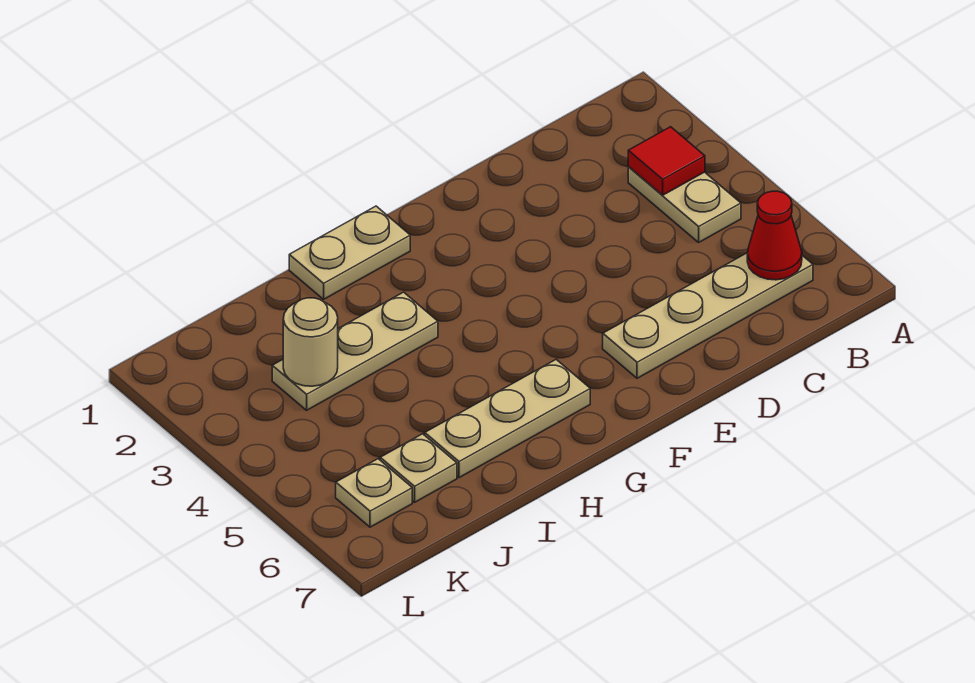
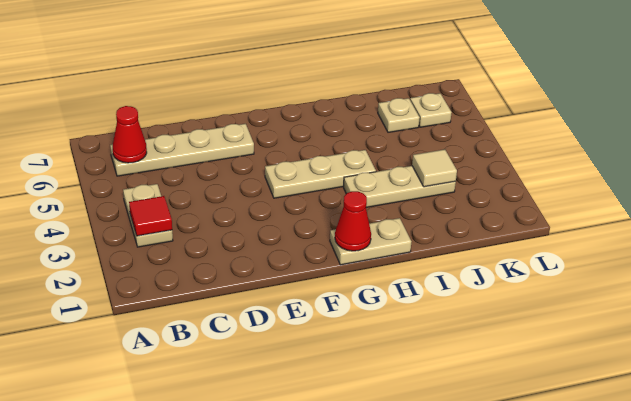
none -> red 1x1 cone [335,191,371,251]
tan 1x3 plate [425,360,590,478] -> tan 1x3 plate moved to [265,150,376,198]
tan 1x1 round brick [283,298,338,386] -> tan 1x1 tile [412,150,457,187]

